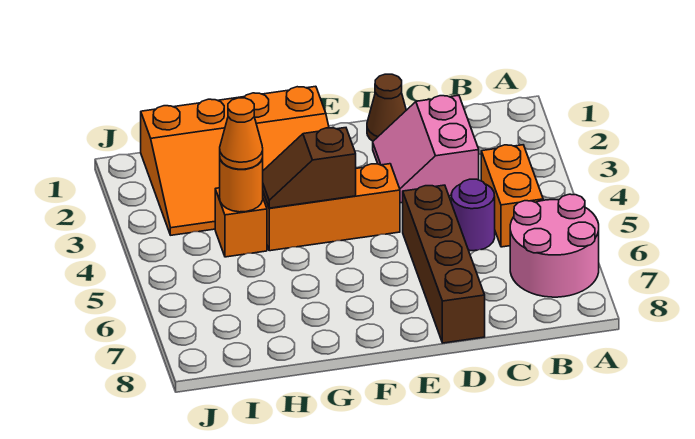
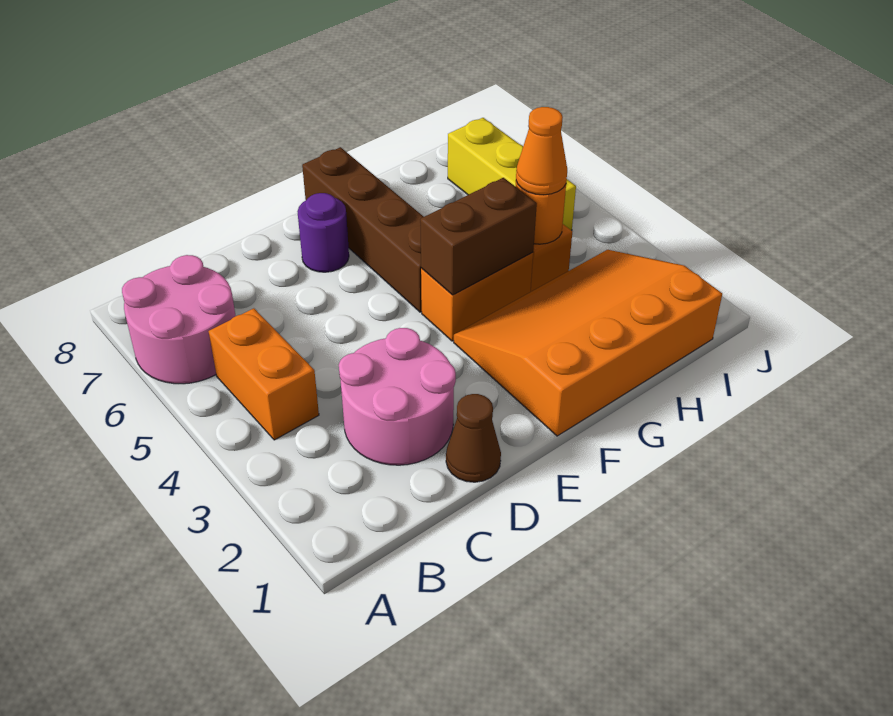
pink 2x2 slope [373,95,479,203] -> pink 2x2 round brick [339,328,456,465]
purple 1x1 round brick [451,179,495,251] -> purple 1x1 round brick moved to [297,193,349,272]
brown 1x4 brick [403,185,485,343] -> brown 1x4 brick moved to [302,147,424,312]
orange 1x3 brick [263,164,400,251] -> orange 1x2 brick [421,252,533,341]
brown 1x2 slope [263,128,356,208] -> brown 1x2 brick [420,178,537,295]
none -> yellow 1x3 brick [448,118,576,231]

